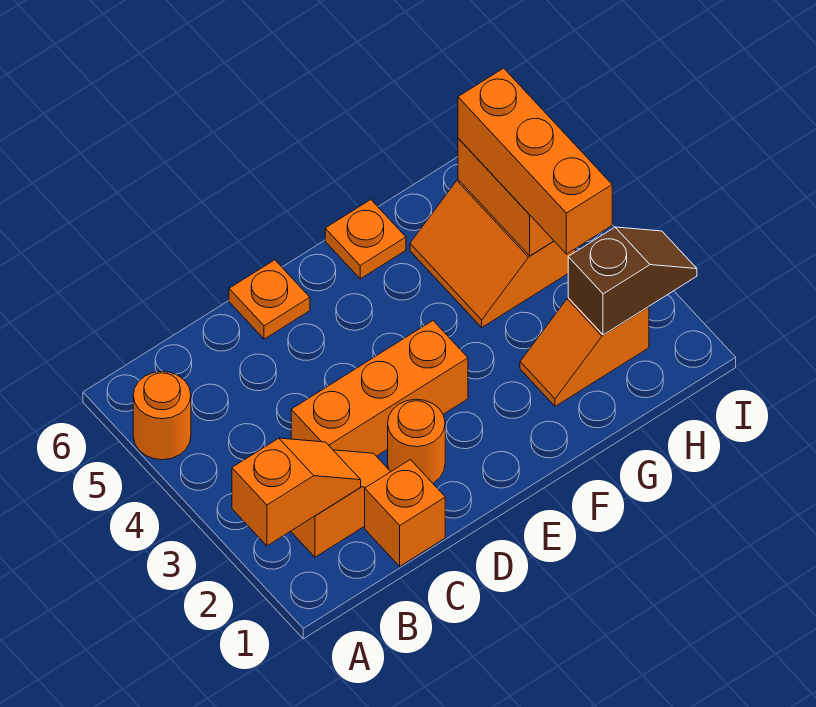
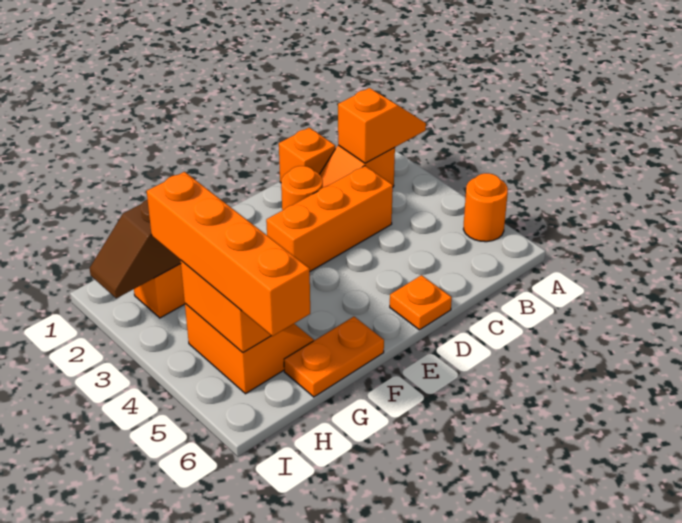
orange 1x2 slope [232,438,361,546] -> orange 1x2 slope turned to [338,88,426,163]
orange 1x1 plate [325,200,406,279] -> orange 1x2 plate [284,317,384,397]
orange 1x3 brick [458,68,612,254] -> orange 1x4 brick [147,172,310,336]

